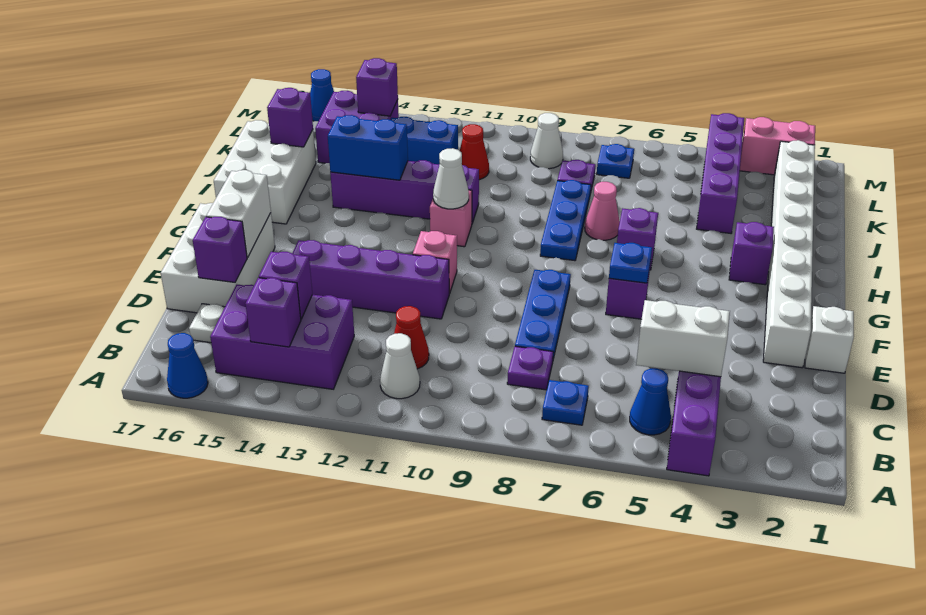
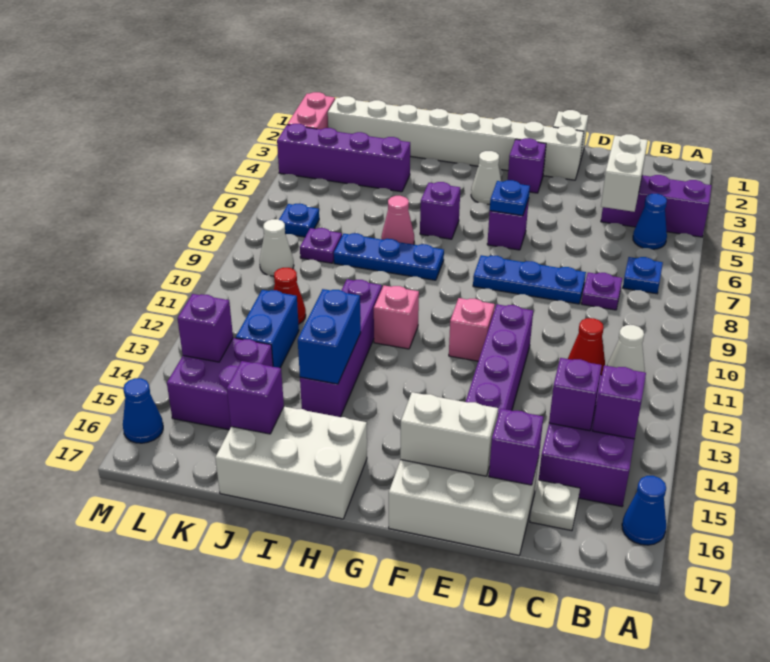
purple 1x1 brick [729,222,774,285] -> purple 1x1 brick moved to [508,138,546,193]
white 1x1 cone [433,148,469,209] -> white 1x1 cone moved to [471,151,501,204]

